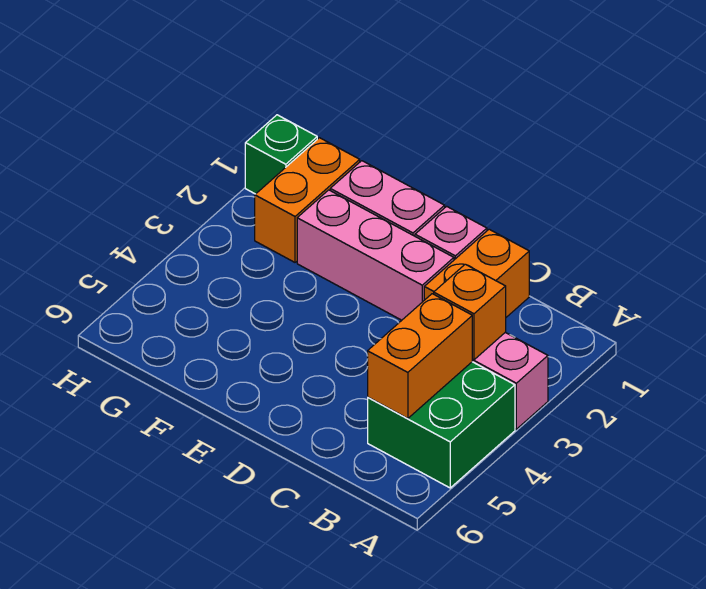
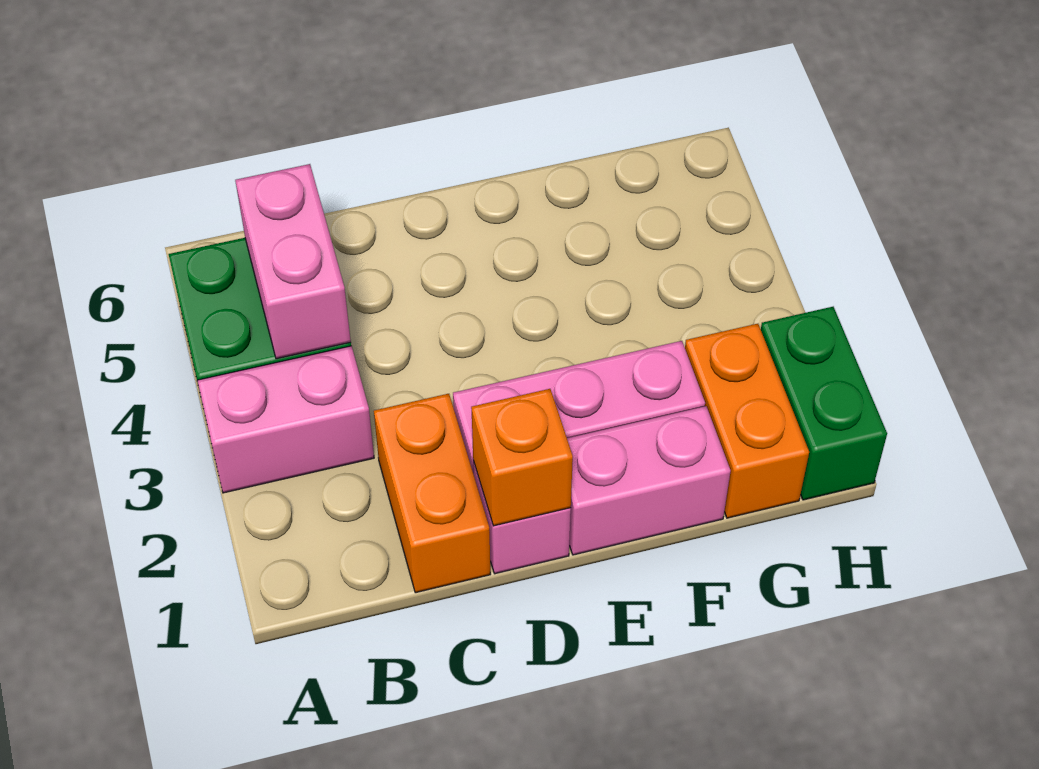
orange 1x1 brick [434,264,506,360] -> orange 1x1 brick moved to [471,389,573,526]
orange 1x2 brick [368,294,473,418] -> pink 1x2 brick [235,164,351,359]
green 1x1 brick [245,115,317,194] -> green 1x2 brick [761,307,887,500]

